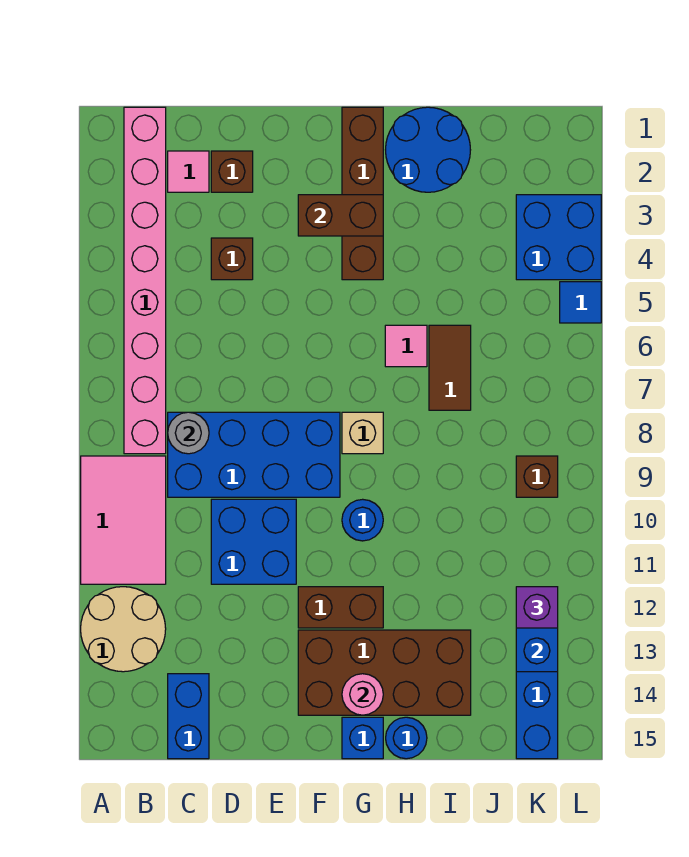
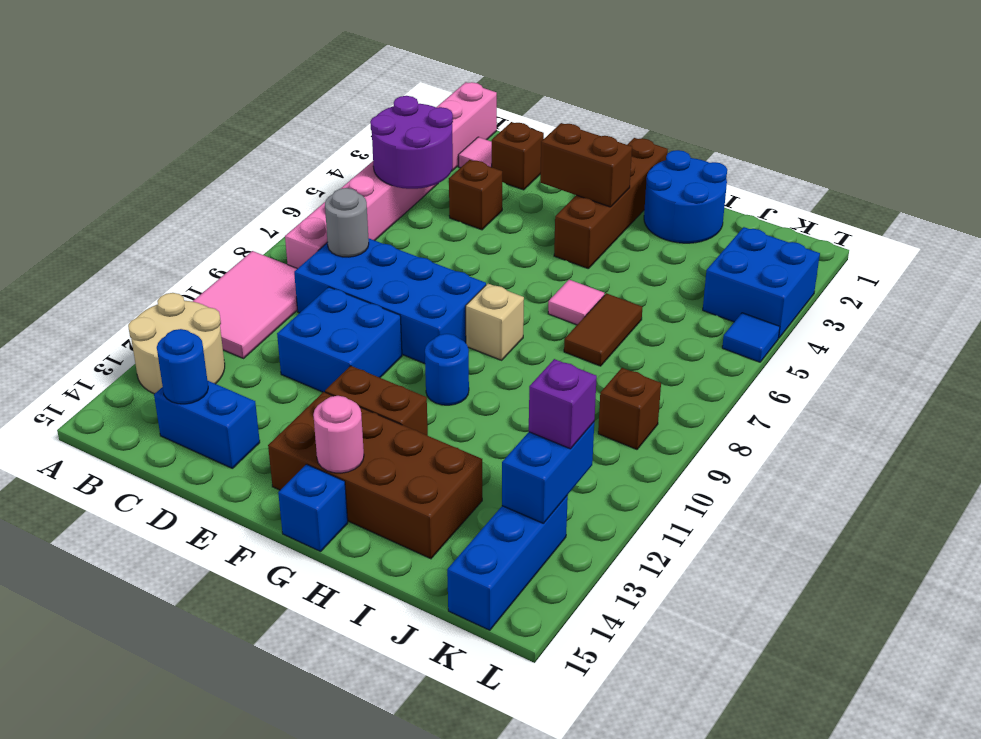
none -> purple 2x2 round brick [370,96,453,189]
blue 1x2 brick [168,674,209,759] -> blue 1x2 brick turned to [154,380,260,469]
blue 1x1 round brick [386,717,427,759] -> blue 1x1 round brick moved to [157,329,208,404]

